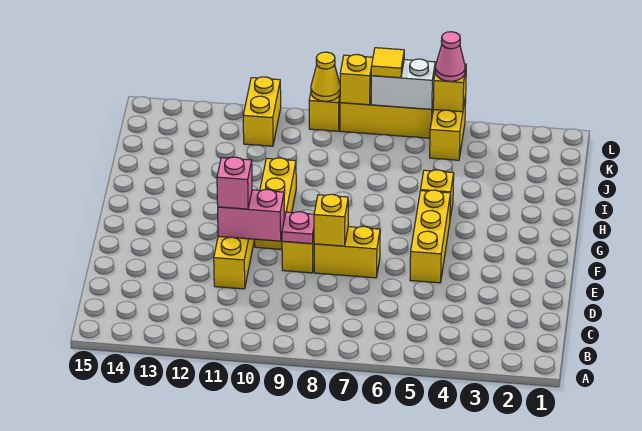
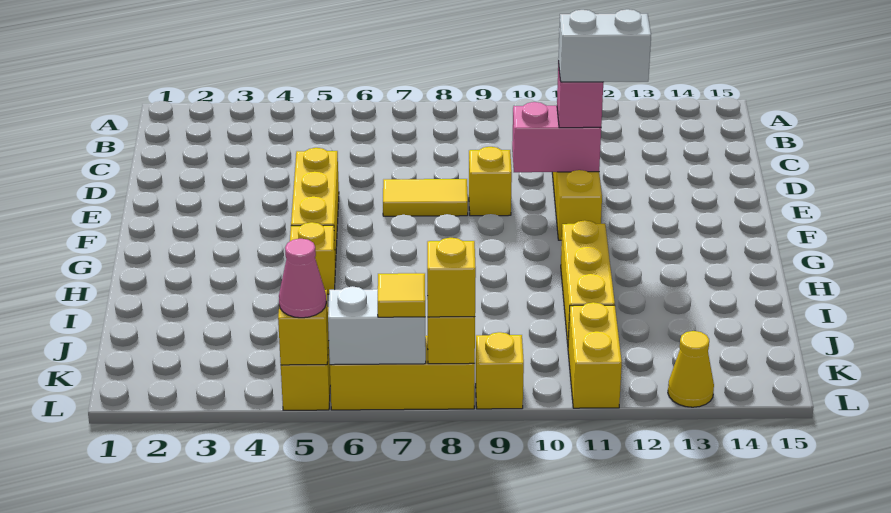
yellow 1x2 brick [314,226,380,278] -> yellow 1x2 tile [383,179,468,216]
yellow 1x1 brick [314,194,348,246] -> yellow 1x1 brick moved to [427,238,476,317]
pink 1x1 plate [282,212,314,244] -> none
none -> white 1x2 brick [558,9,651,82]
yellow 1x3 brick [254,158,296,249] -> yellow 1x3 brick moved to [561,220,615,343]
yellow 1x1 cone [311,52,340,101] -> yellow 1x1 cone moved to [668,331,714,407]

